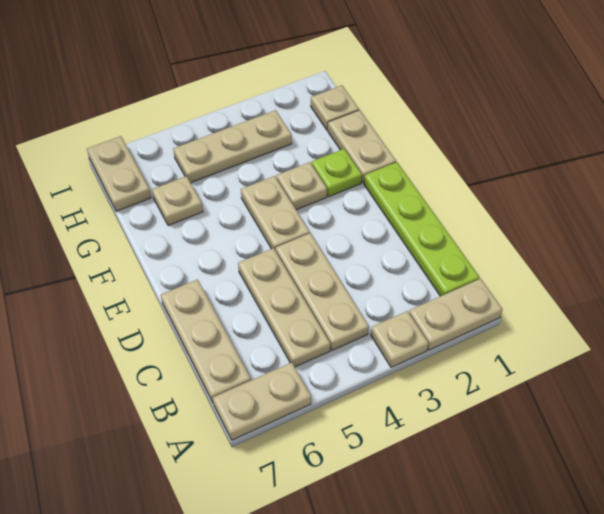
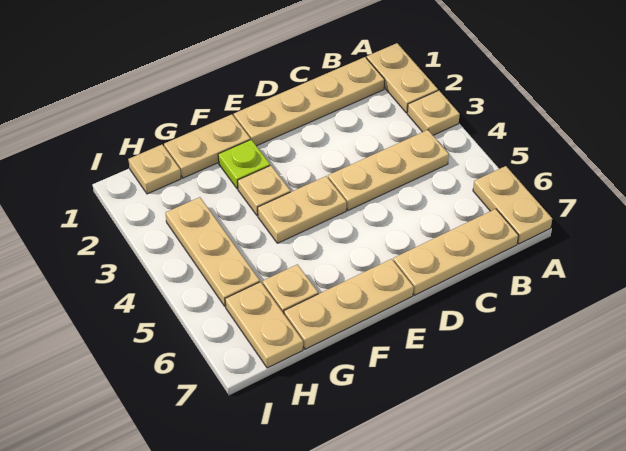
lime 1x4 plate [364,162,480,296] -> tan 1x4 plate [234,57,385,146]
tan 1x3 plate [238,248,330,367] -> tan 1x3 plate moved to [284,259,414,349]
tan 1x2 plate [87,136,151,211] -> tan 1x2 plate turned to [225,282,303,368]

